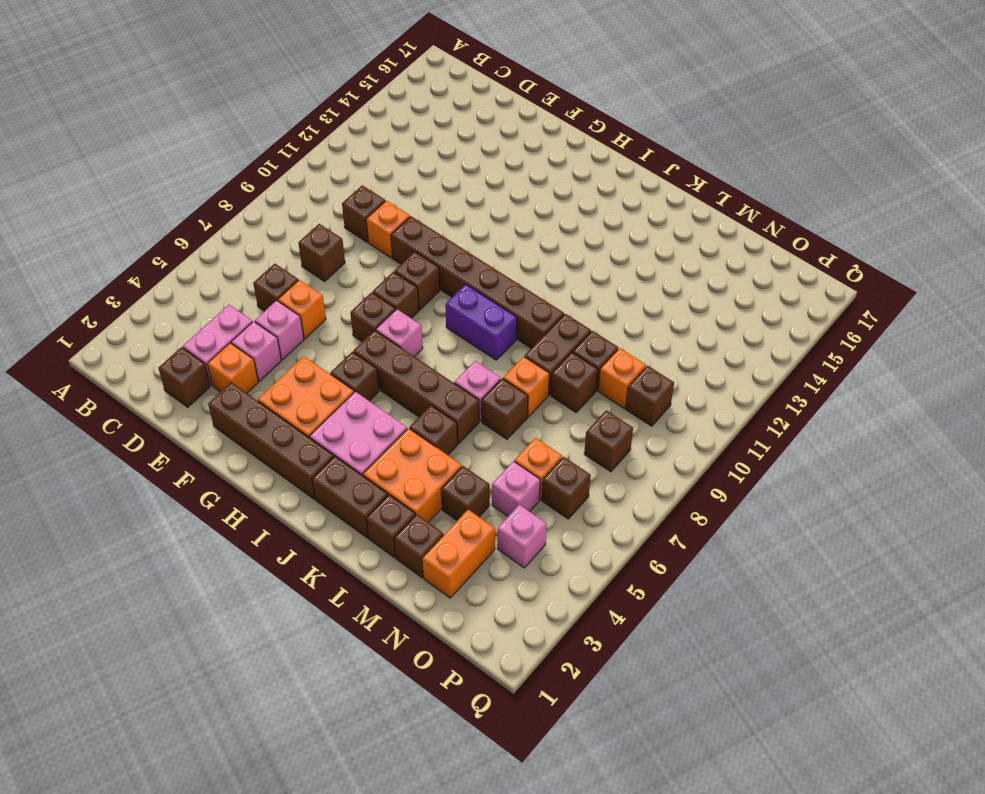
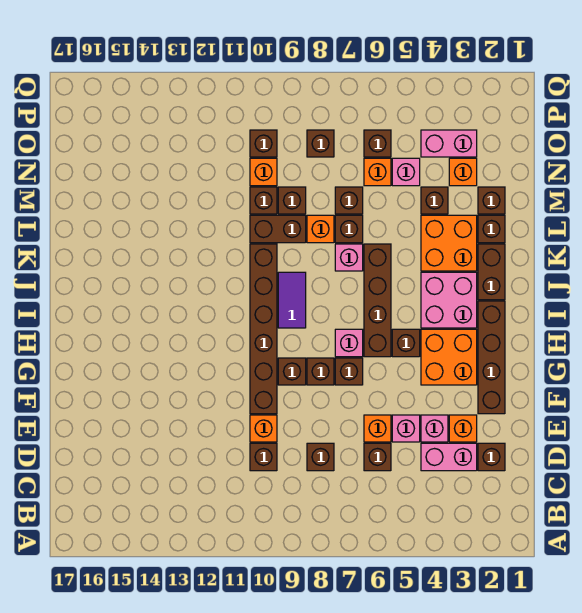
purple 1x2 brick [445,284,517,360] -> purple 1x2 tile [278,272,306,328]
brown 1x1 brick [409,405,457,455] -> brown 1x1 brick moved to [335,187,363,214]
orange 1x2 brick [422,510,495,598] -> orange 1x1 brick [449,158,477,186]
pink 1x1 brick [497,505,547,568] -> pink 1x2 brick [421,130,477,157]

